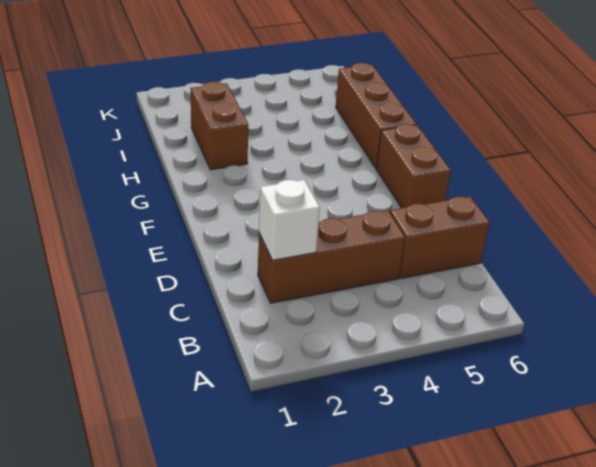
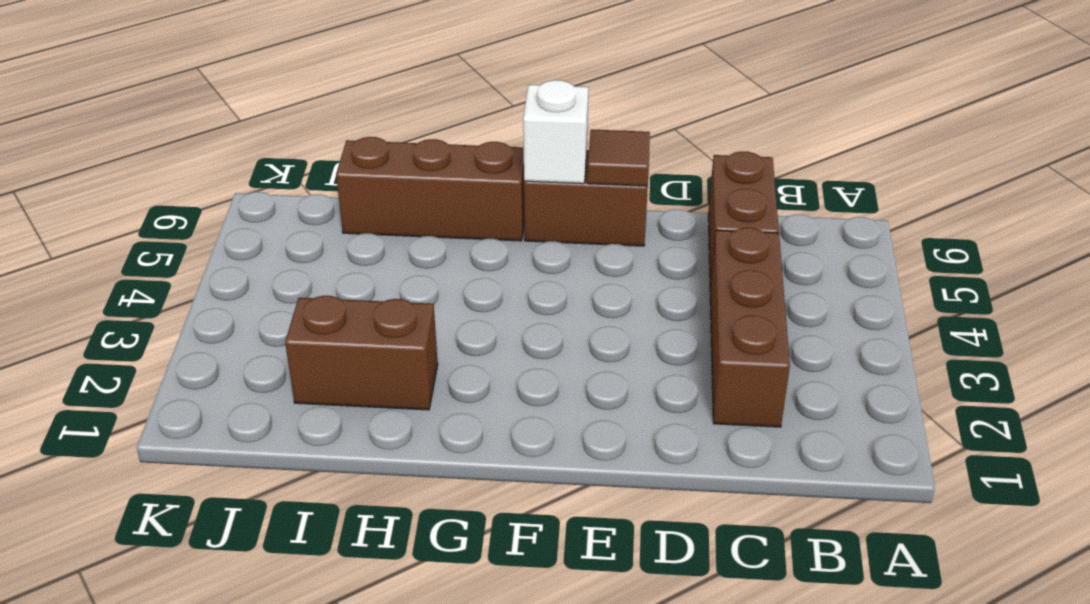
white 1x1 brick [259,180,320,260] -> white 1x1 brick moved to [523,80,588,184]
none -> brown 1x1 tile [587,129,650,186]

